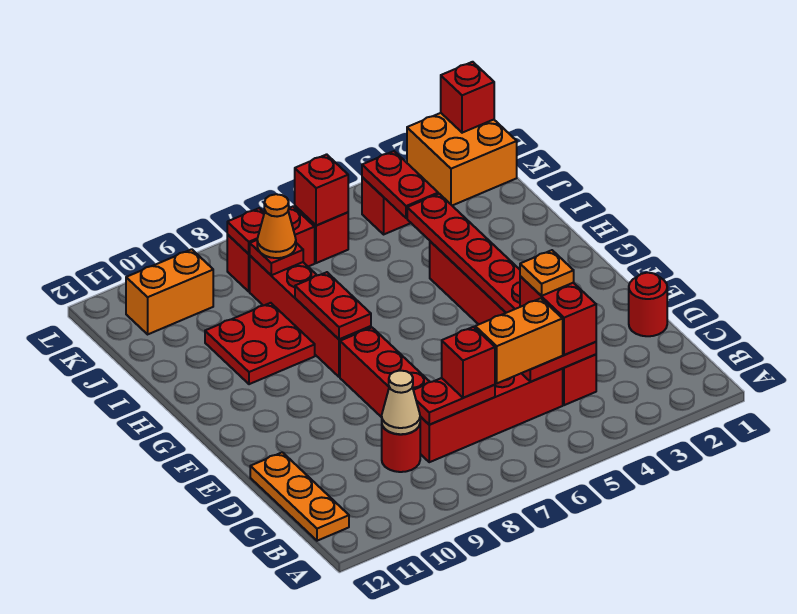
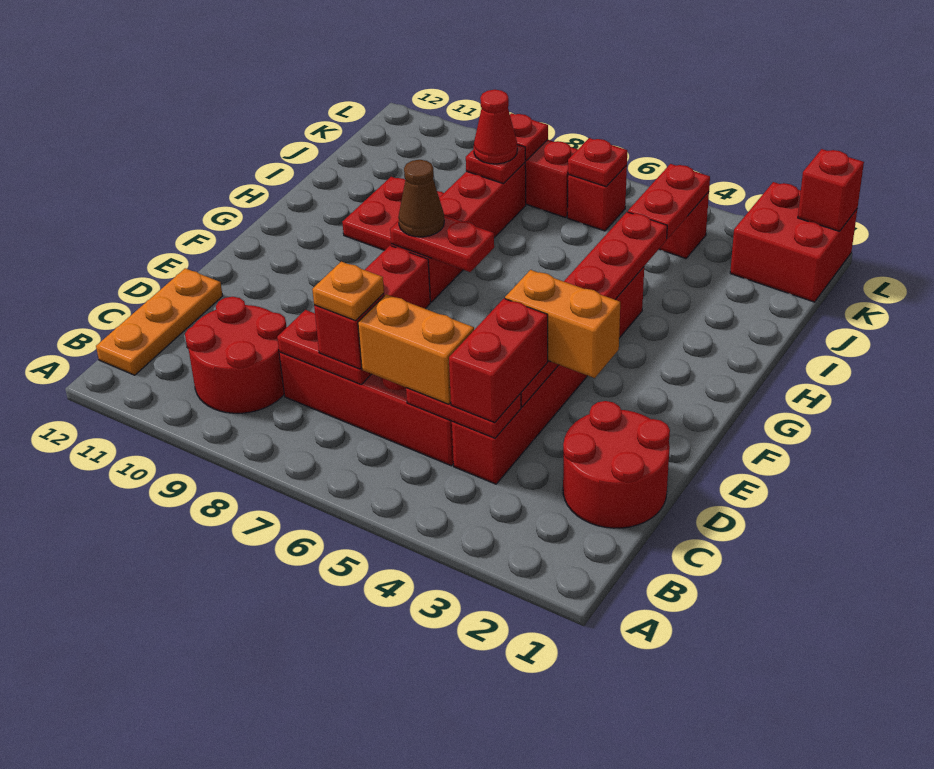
red 1x1 round brick [382,425,420,472] -> red 2x2 round brick [185,297,287,413]
tan 1x1 cone [382,371,420,434] -> none
red 1x1 round brick [629,273,667,336] -> red 2x2 round brick [563,401,670,528]
orange 1x1 plate [520,250,574,296] -> orange 1x1 plate moved to [312,262,384,321]
red 1x2 plate [295,272,371,339] -> red 1x2 plate turned to [390,216,494,272]
none -> brown 1x1 cone [398,160,444,237]
orange 1x1 cone [257,194,296,258] -> red 1x1 cone [474,90,517,164]
orange 2x2 brick [407,113,517,206] -> red 2x2 brick [730,182,857,302]
red 1x1 brick [295,154,348,226] -> red 1x1 plate [568,138,627,187]
orange 1x2 brick [126,249,213,334] -> orange 1x2 brick moved to [505,270,620,378]

